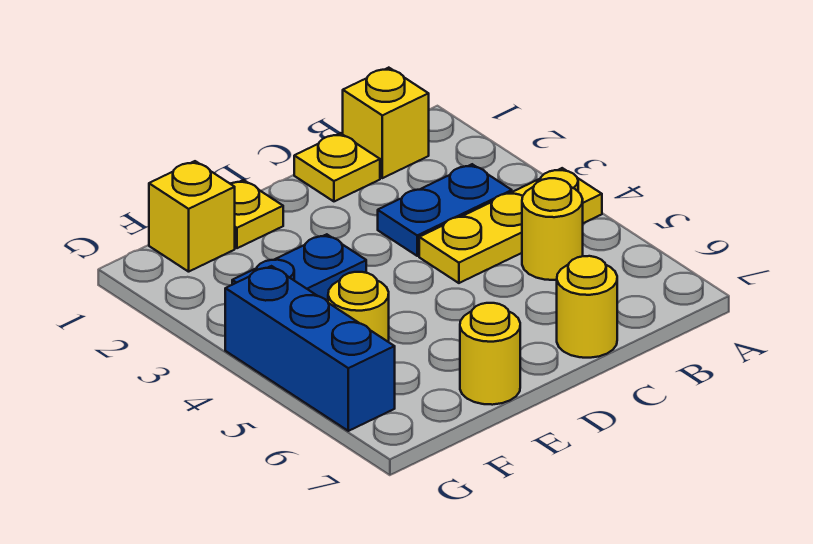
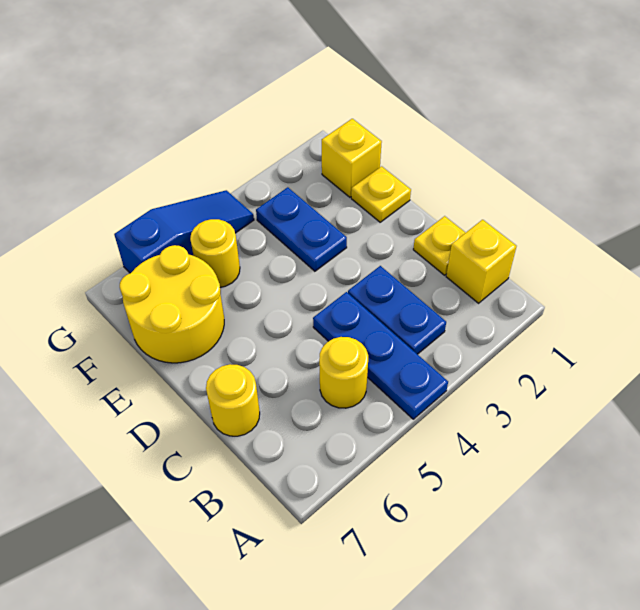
yellow 1x3 plate [419,168,602,283] -> blue 1x3 plate [313,292,448,419]
yellow 1x1 round brick [460,303,520,405] -> yellow 2x2 round brick [120,245,224,363]
blue 1x3 brick [225,266,395,431] -> blue 1x3 slope [114,190,254,273]

